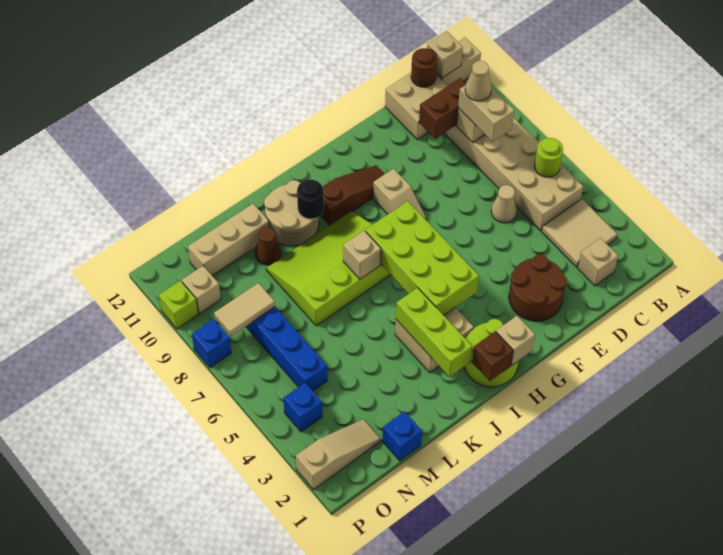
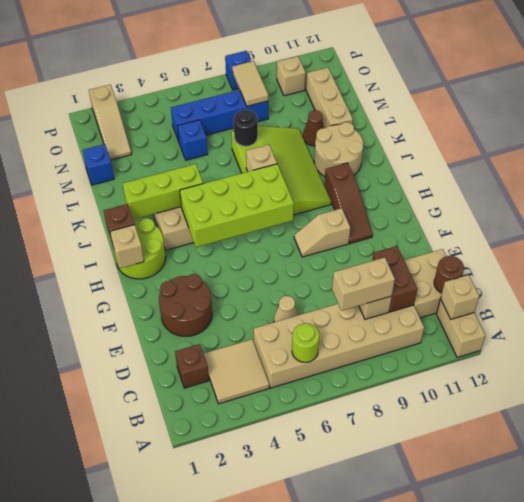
tan 1x1 brick [578,238,618,286] -> brown 1x1 brick [175,344,209,388]
tan 1x1 cone [465,61,492,101] -> none
black 1x1 round brick [297,179,324,219] -> black 1x1 round brick moved to [234,109,258,146]
blue 1x1 brick [283,383,322,432] -> blue 1x1 brick moved to [178,120,208,160]
lime 1x1 brick [159,281,198,329] -> none

